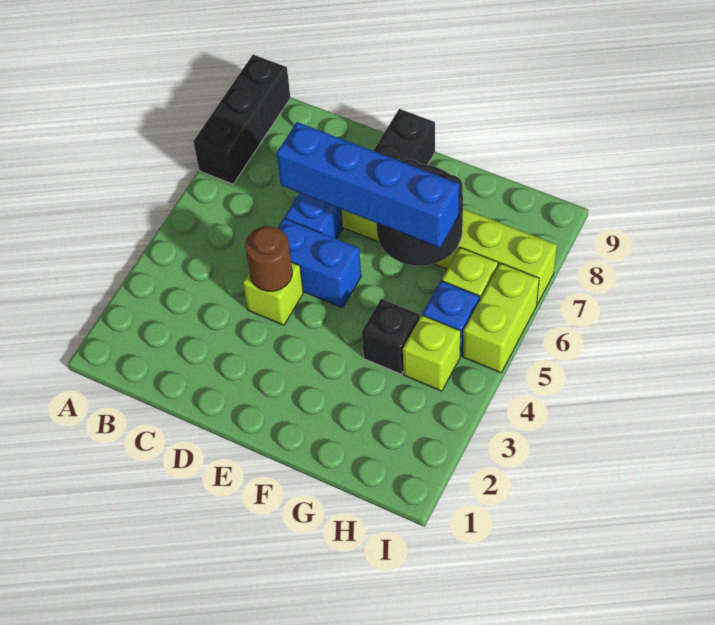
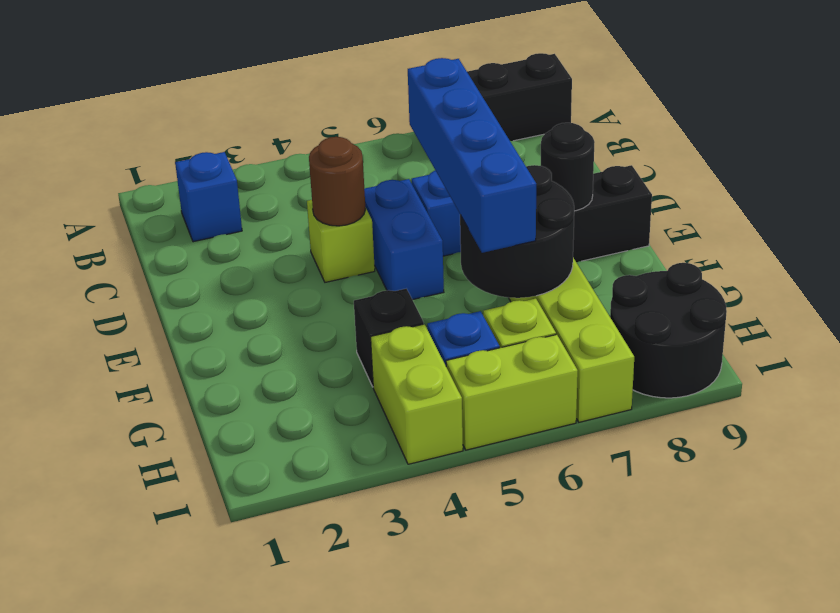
none -> blue 1x1 brick [175,152,242,242]
none -> black 1x1 round brick [541,123,594,211]
lime 1x1 brick [403,315,461,391] -> lime 1x2 brick [371,324,463,464]
none -> black 2x2 round brick [610,263,727,398]

